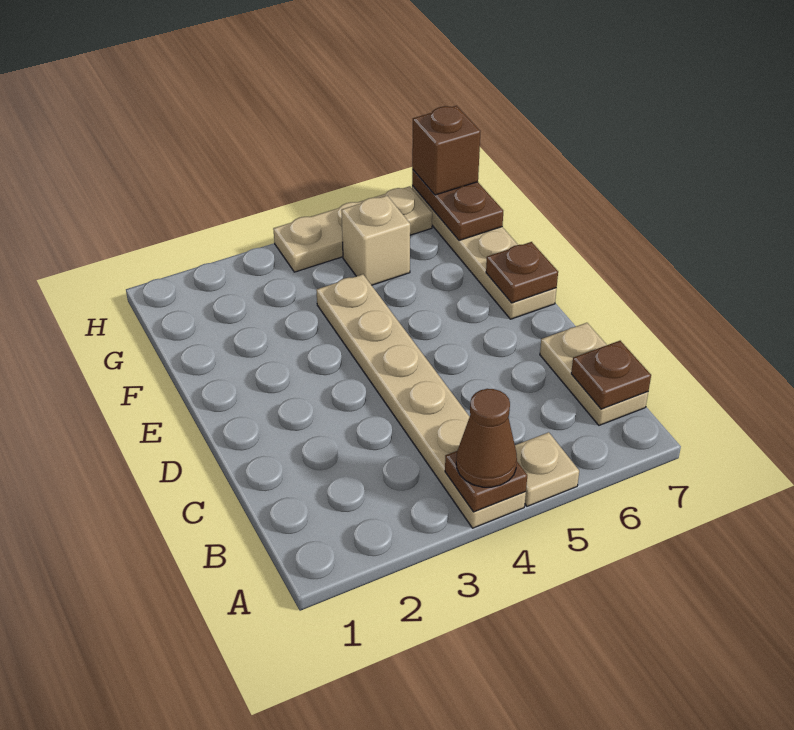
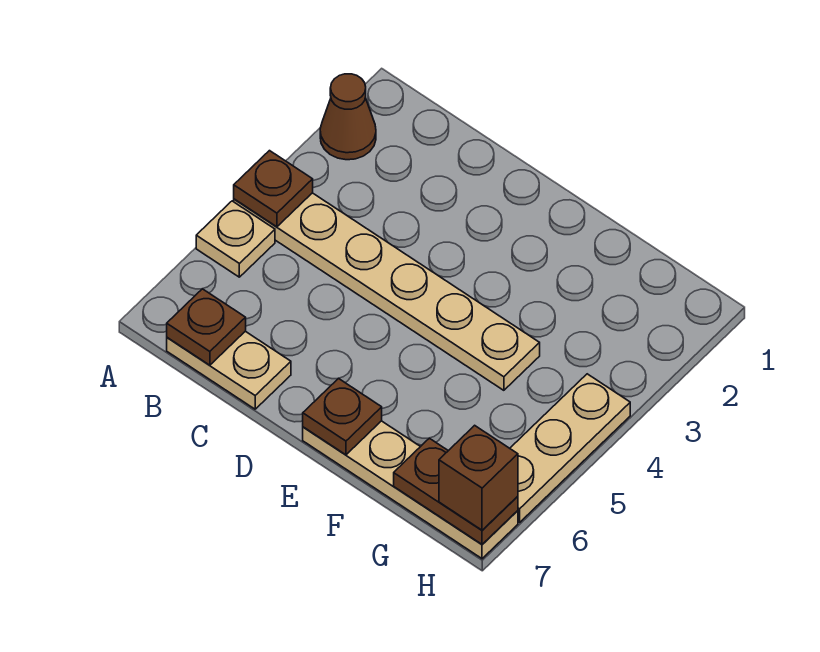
brown 1x1 cone [456,389,517,487] -> brown 1x1 cone moved to [320,74,376,160]
tan 1x1 brick [341,196,410,285] -> none

